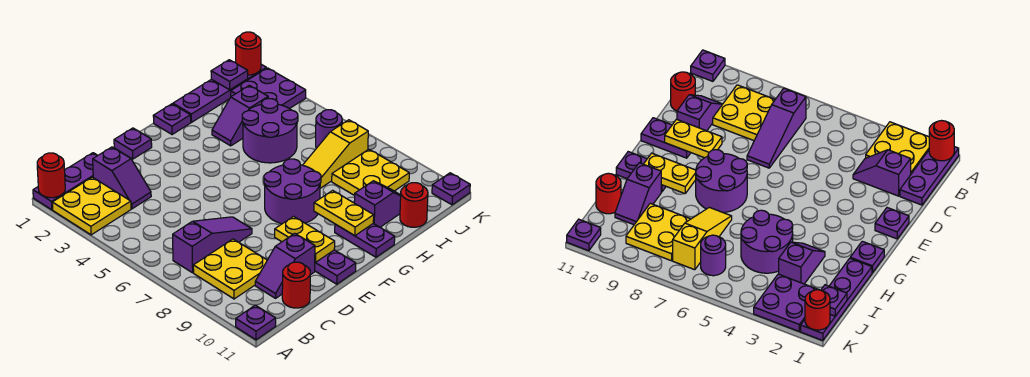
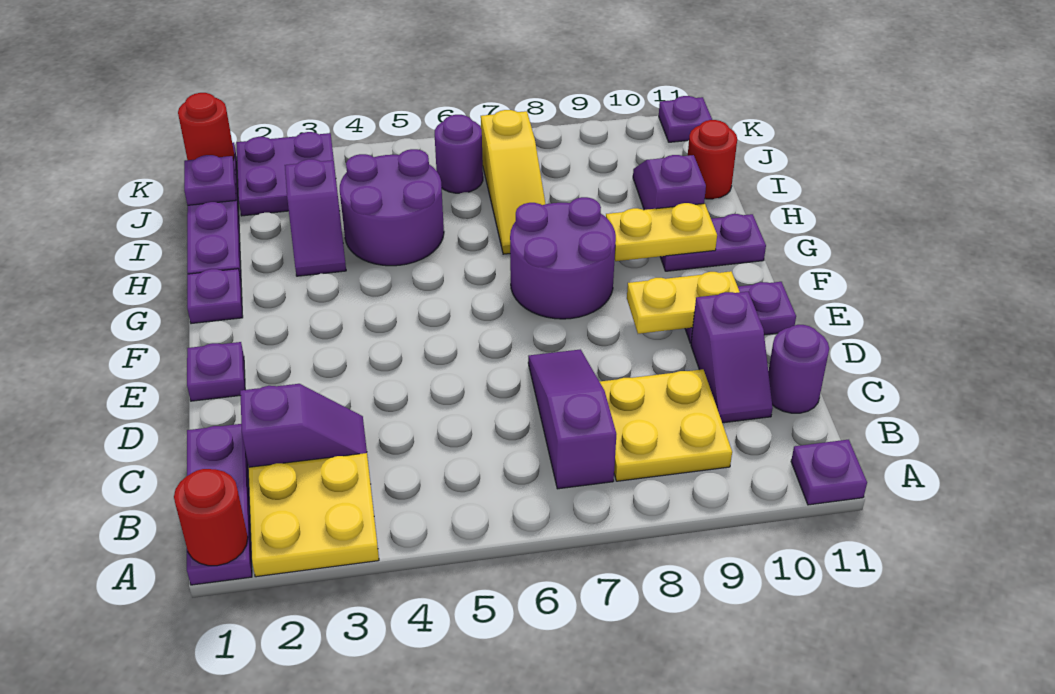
red 1x1 round brick [282,262,310,308] -> purple 1x1 round brick [768,325,829,413]
yellow 2x2 plate [332,149,409,196] -> none

